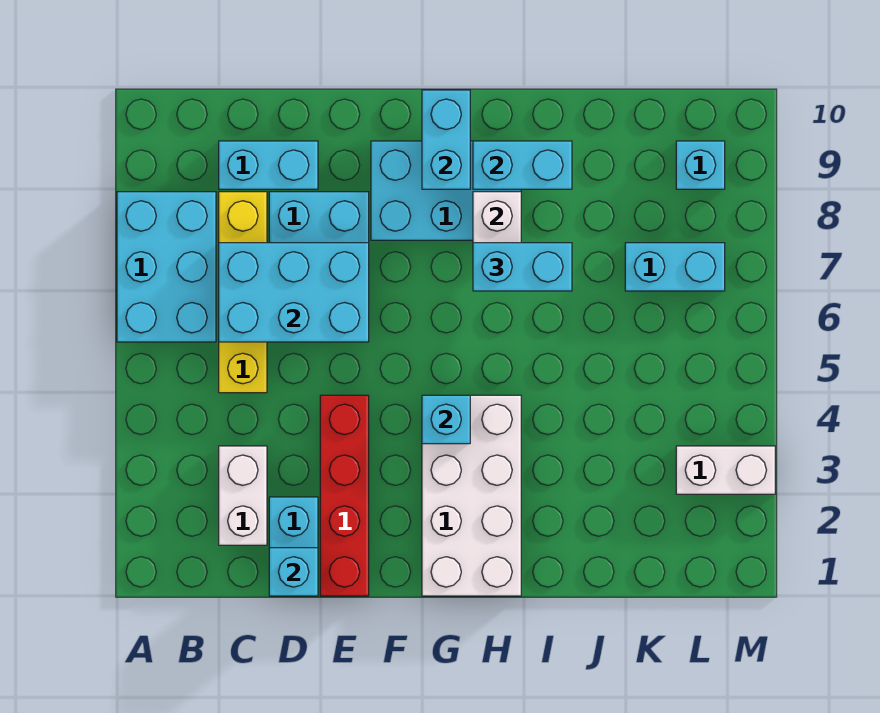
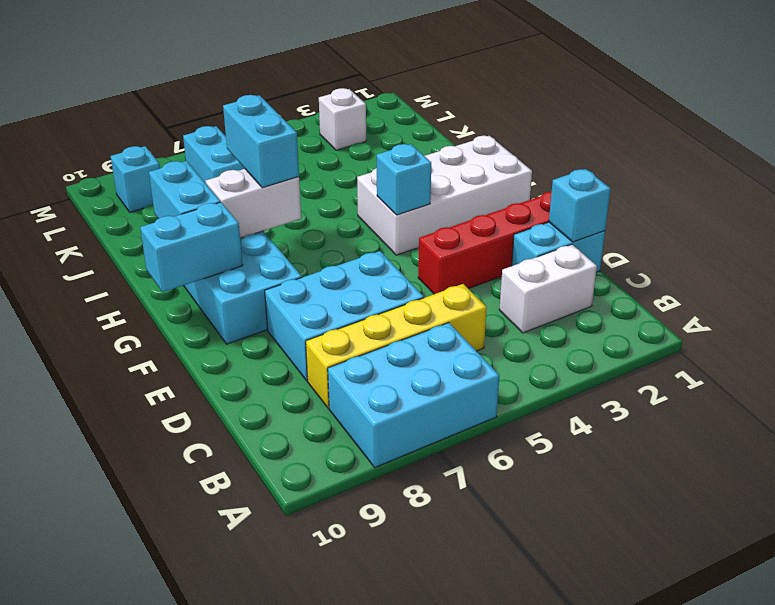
cyan 2x3 brick [219,243,369,342] -> none
cyan 1x2 brick [219,141,318,189] -> none
white 1x2 brick [676,446,775,494] -> white 1x1 brick [319,88,366,150]

